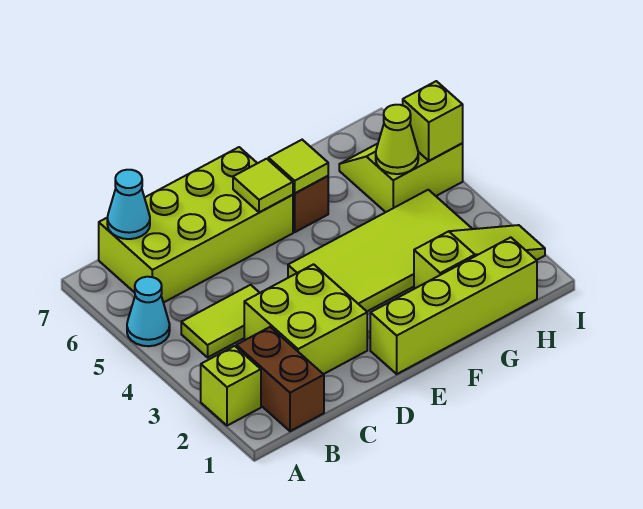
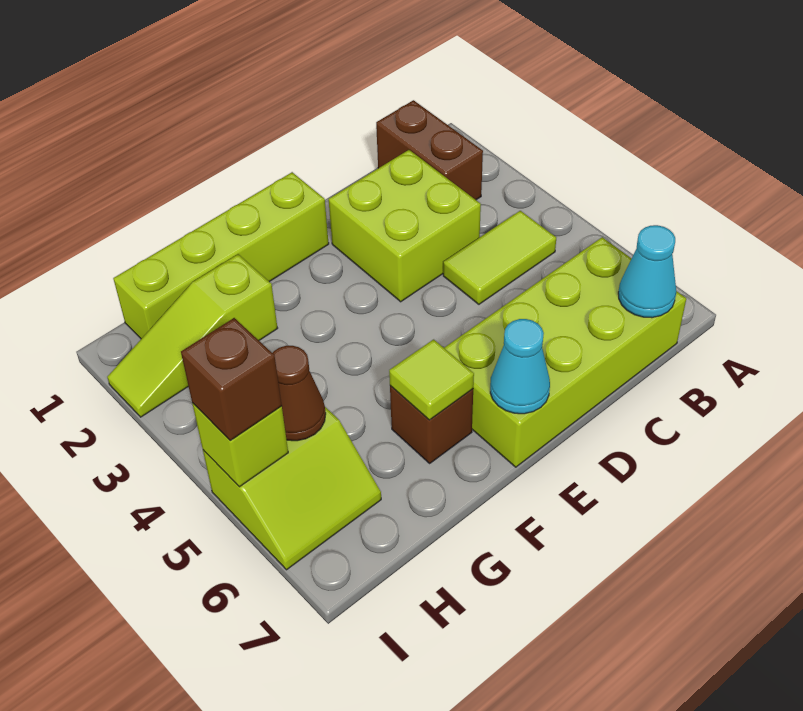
lime 1x1 brick [201,346,261,426] -> none
cyan 1x1 cone [127,277,170,346] -> cyan 1x1 cone moved to [490,319,550,414]
lime 2x4 tile [288,190,472,311] -> none
lime 1x1 tile [233,159,293,213] -> none
lime 1x1 cone [376,105,418,174] -> brown 1x1 cone [273,346,326,441]
none -> brown 1x1 brick [181,318,282,440]

